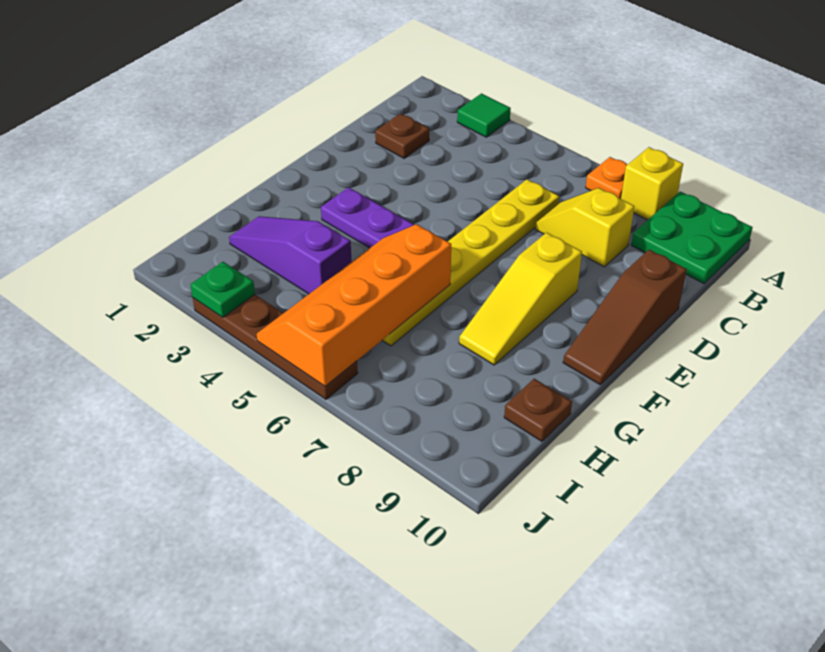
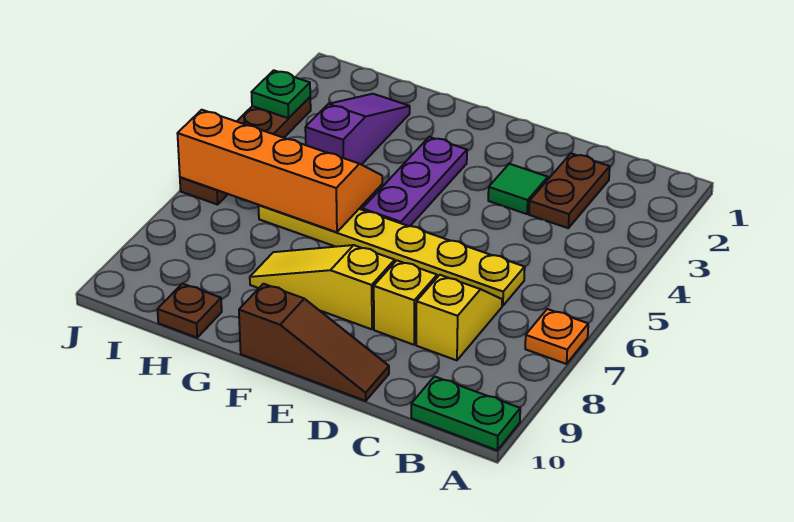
green 1x1 tile [457,93,511,137] -> green 1x1 tile moved to [488,164,548,214]
yellow 1x1 brick [621,147,683,220] -> yellow 1x1 brick moved to [374,261,437,345]
green 2x2 plate [631,192,753,284] -> green 1x2 plate [411,376,520,450]
brown 1x1 plate [375,113,429,158] -> brown 1x2 plate [529,153,610,228]
brown 1x3 slope [563,250,687,385] -> brown 1x3 slope turned to [239,284,389,401]

